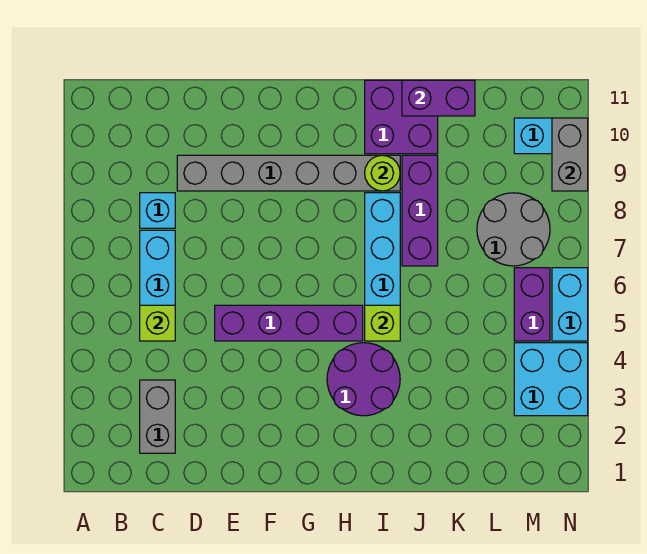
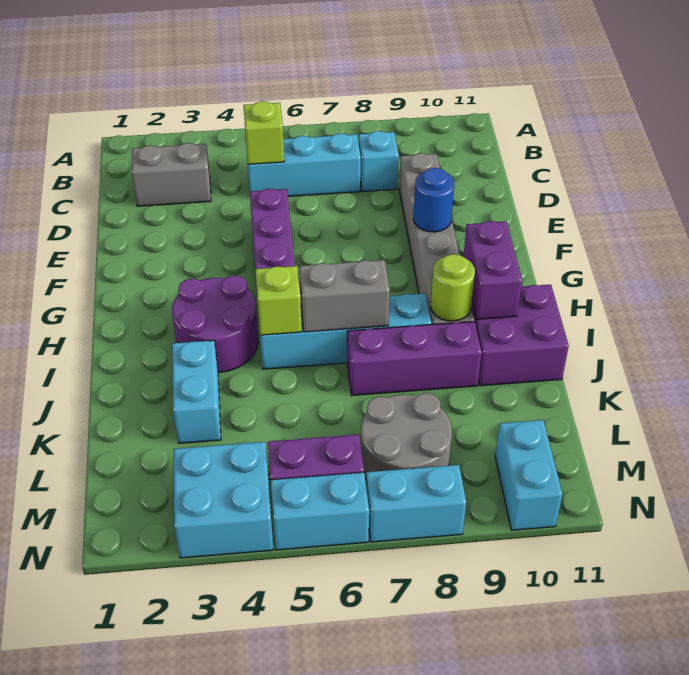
none -> blue 1x1 round brick [413,168,454,232]
none -> cyan 1x2 brick [172,340,221,443]
purple 1x2 brick [402,80,475,116] -> purple 1x2 brick moved to [463,221,522,319]
none -> cyan 1x2 brick [366,465,466,542]
grey 1x2 brick [552,118,588,191] -> grey 1x2 brick moved to [299,260,390,332]

